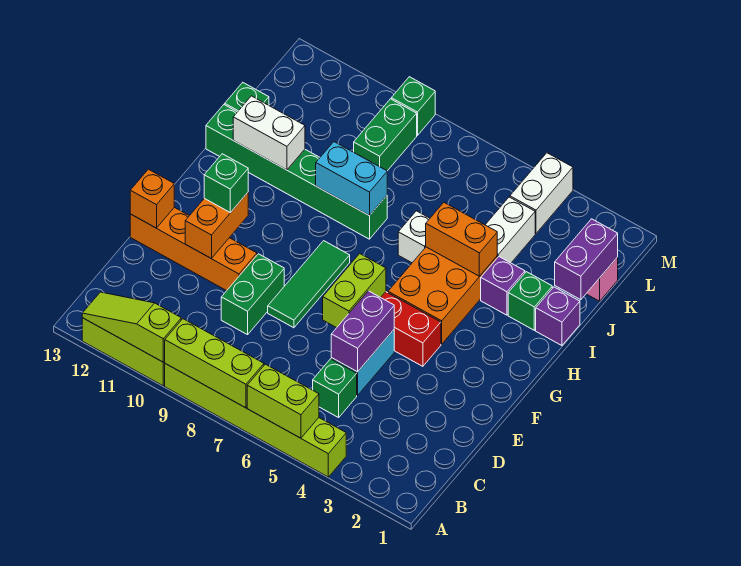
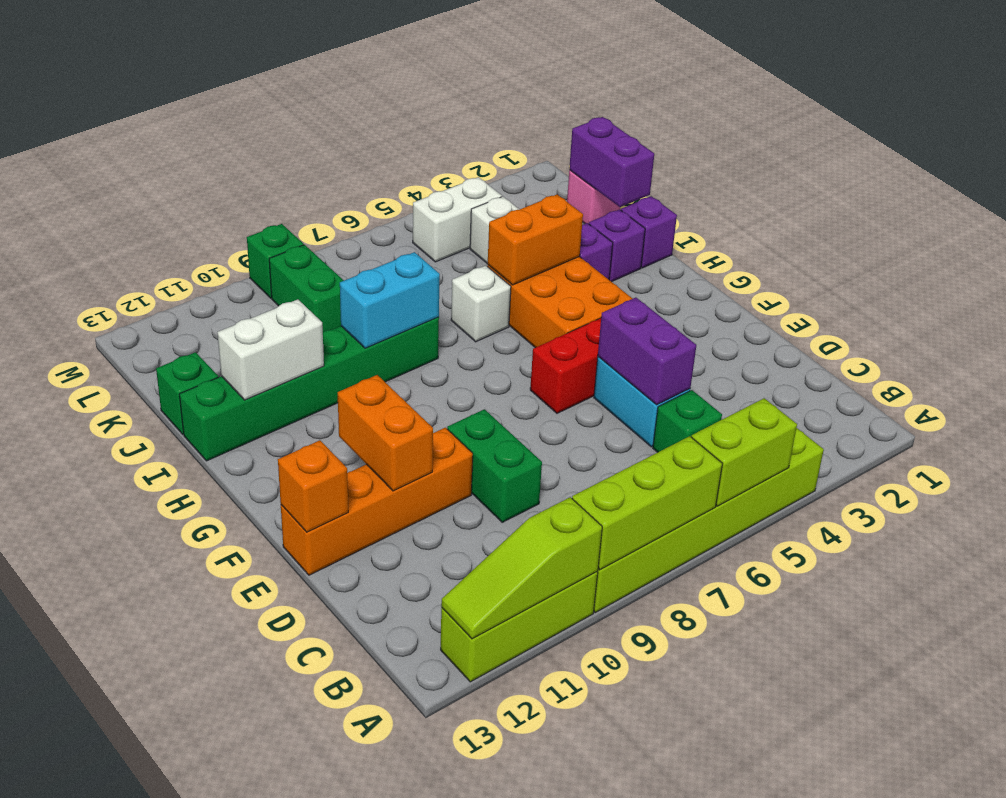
lime 1x2 brick [323,254,386,328] -> none
green 1x3 tile [268,241,350,328] -> none
green 1x1 brick [204,154,248,213] -> none
green 1x1 brick [508,272,552,330] -> purple 1x1 brick [589,210,645,282]
white 1x2 brick [510,153,573,233] -> white 1x2 brick turned to [413,177,502,262]

